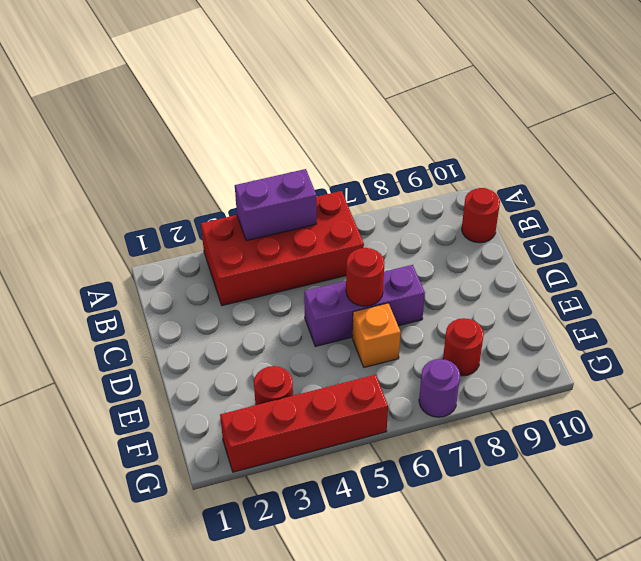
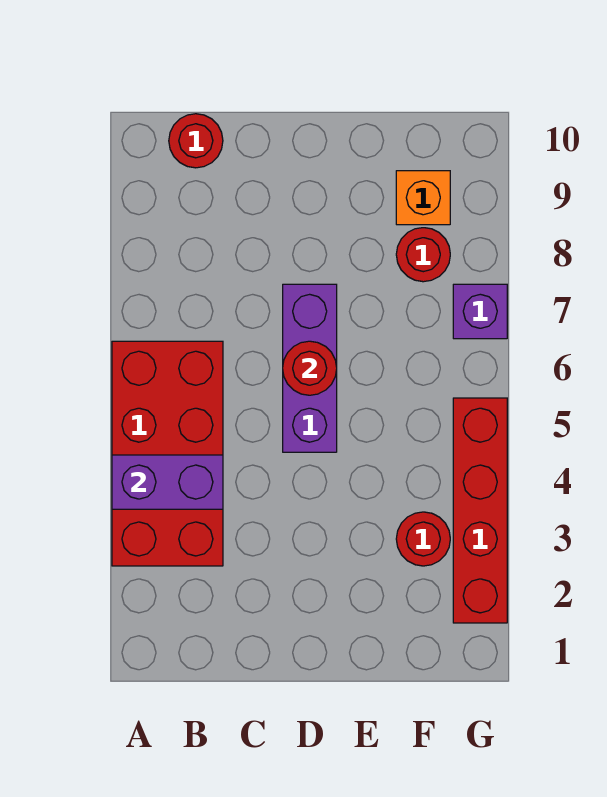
purple 1x2 brick [235,169,317,241] -> purple 1x2 brick turned to [112,455,223,509]
orange 1x1 brick [352,303,401,367] -> orange 1x1 brick moved to [396,171,450,225]
purple 1x1 round brick [419,359,460,417] -> purple 1x1 brick [453,284,507,339]

